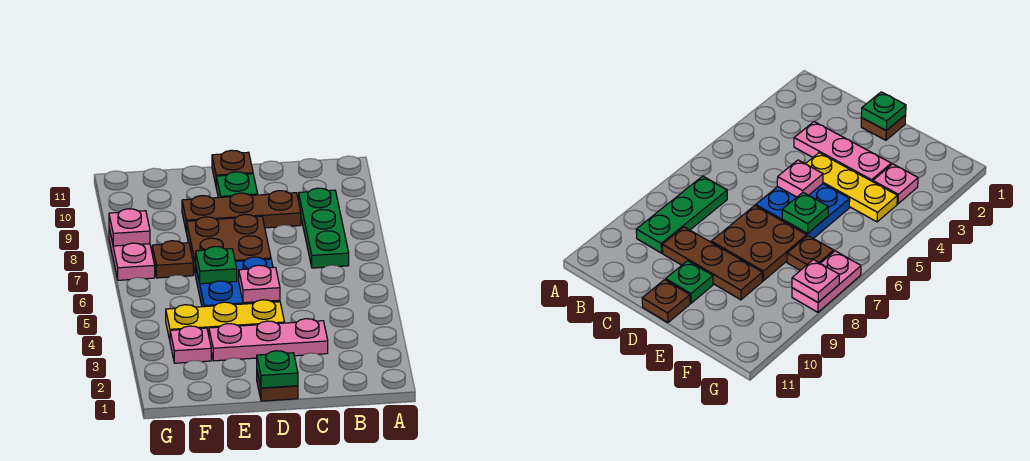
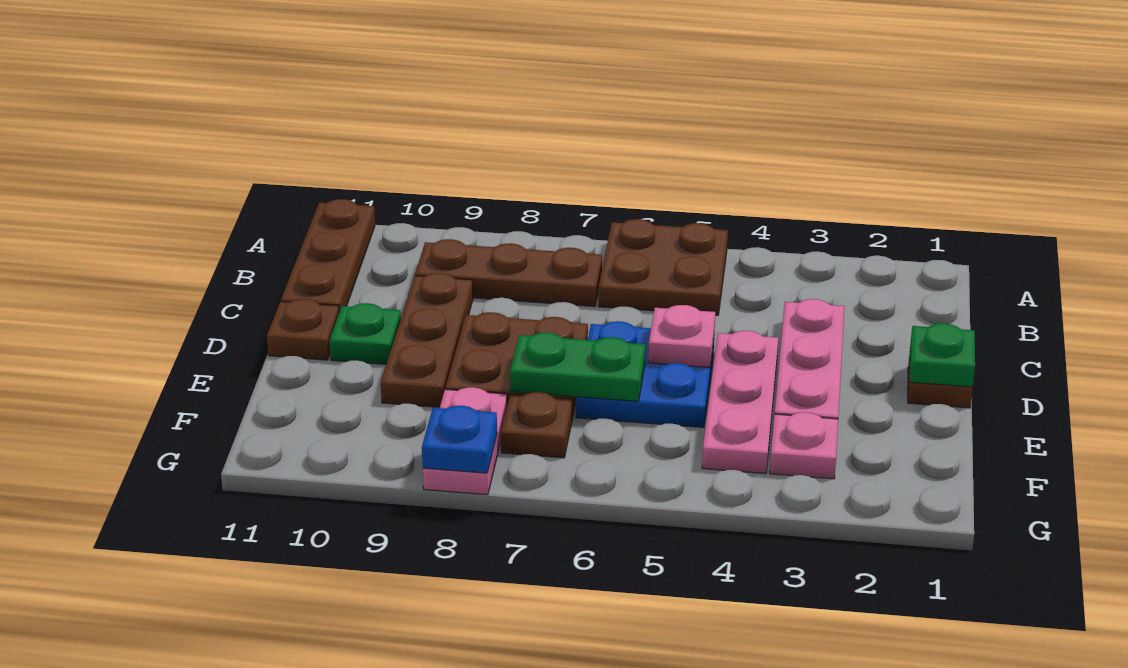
none -> brown 2x2 plate [598,219,728,315]
none -> brown 1x3 plate [281,199,375,312]
green 1x3 plate [299,188,349,268] -> brown 1x3 plate [415,239,602,307]
yellow 1x3 plate [166,300,285,340] -> pink 1x3 plate [702,331,778,474]
green 1x1 plate [196,247,237,284] -> green 1x2 plate [510,332,645,401]
pink 1x2 plate [109,229,155,280] -> pink 1x2 plate turned to [423,387,507,495]
pink 1x1 plate [109,209,150,246] -> blue 1x1 plate [422,406,497,473]

